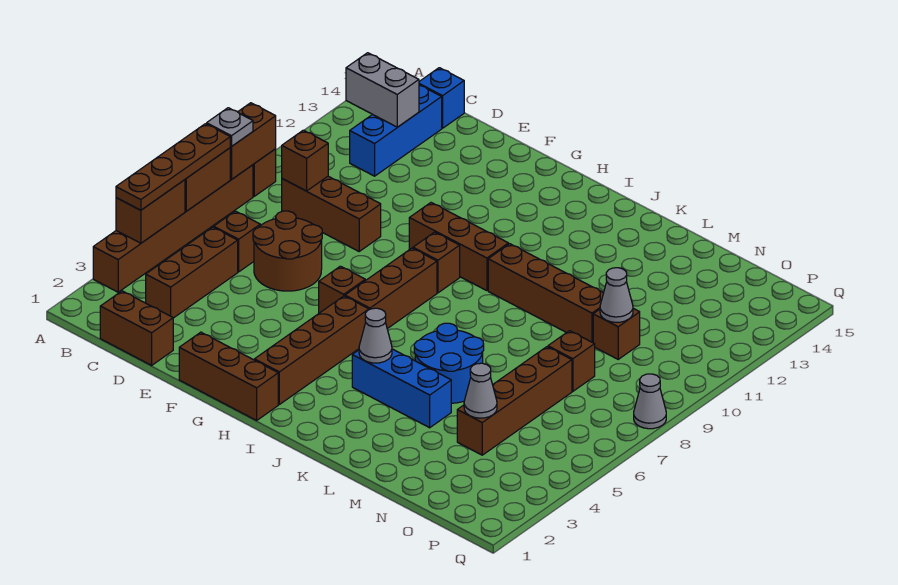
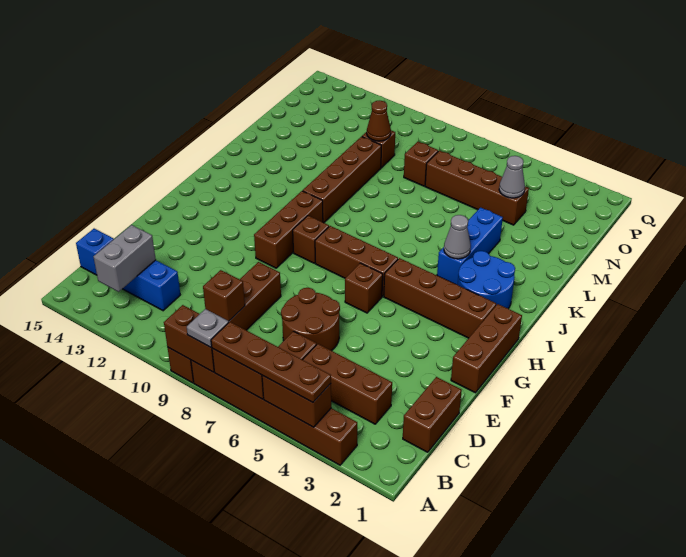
blue 2x2 round brick [414,323,484,403] -> blue 2x2 round brick moved to [458,251,515,309]
grey 1x1 cone [600,268,633,322] -> brown 1x1 cone [367,101,391,141]
grey 1x1 cone [634,374,666,429] -> none

